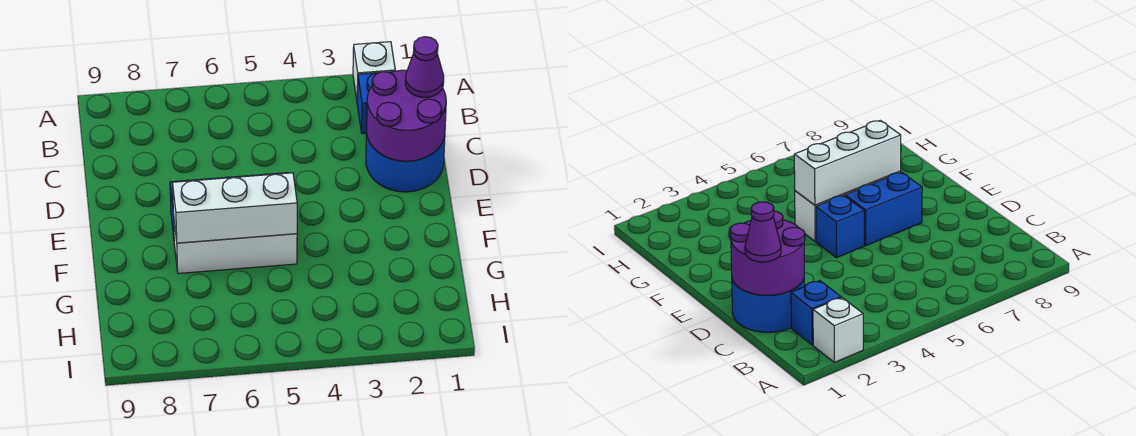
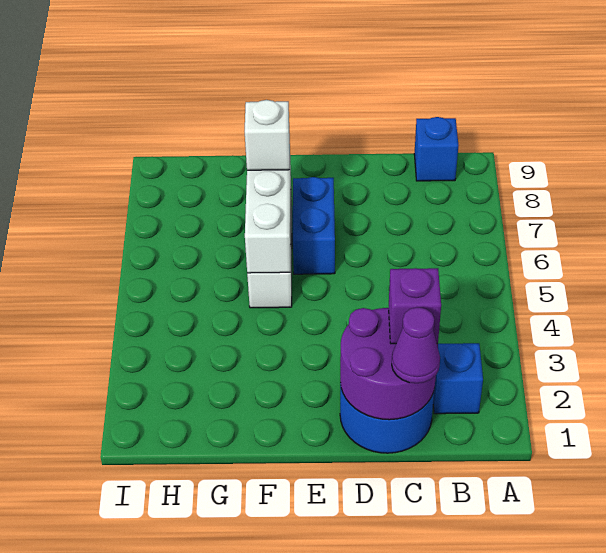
white 1x1 brick [353,42,395,99] -> white 1x1 brick moved to [245,100,290,170]
none -> purple 1x1 brick [389,268,441,344]
blue 1x1 brick [816,195,864,258] -> blue 1x1 brick moved to [414,117,458,181]

